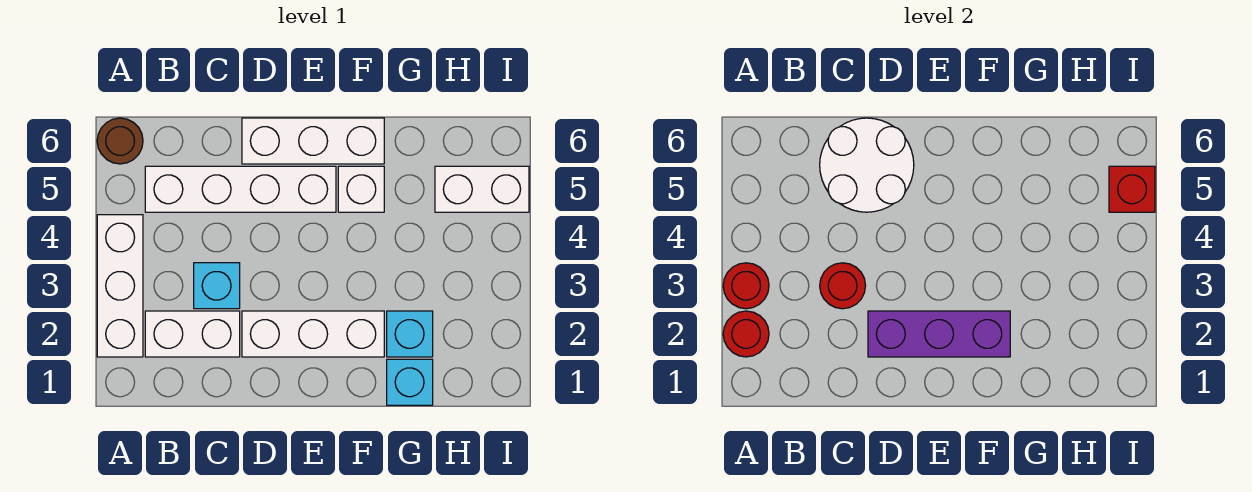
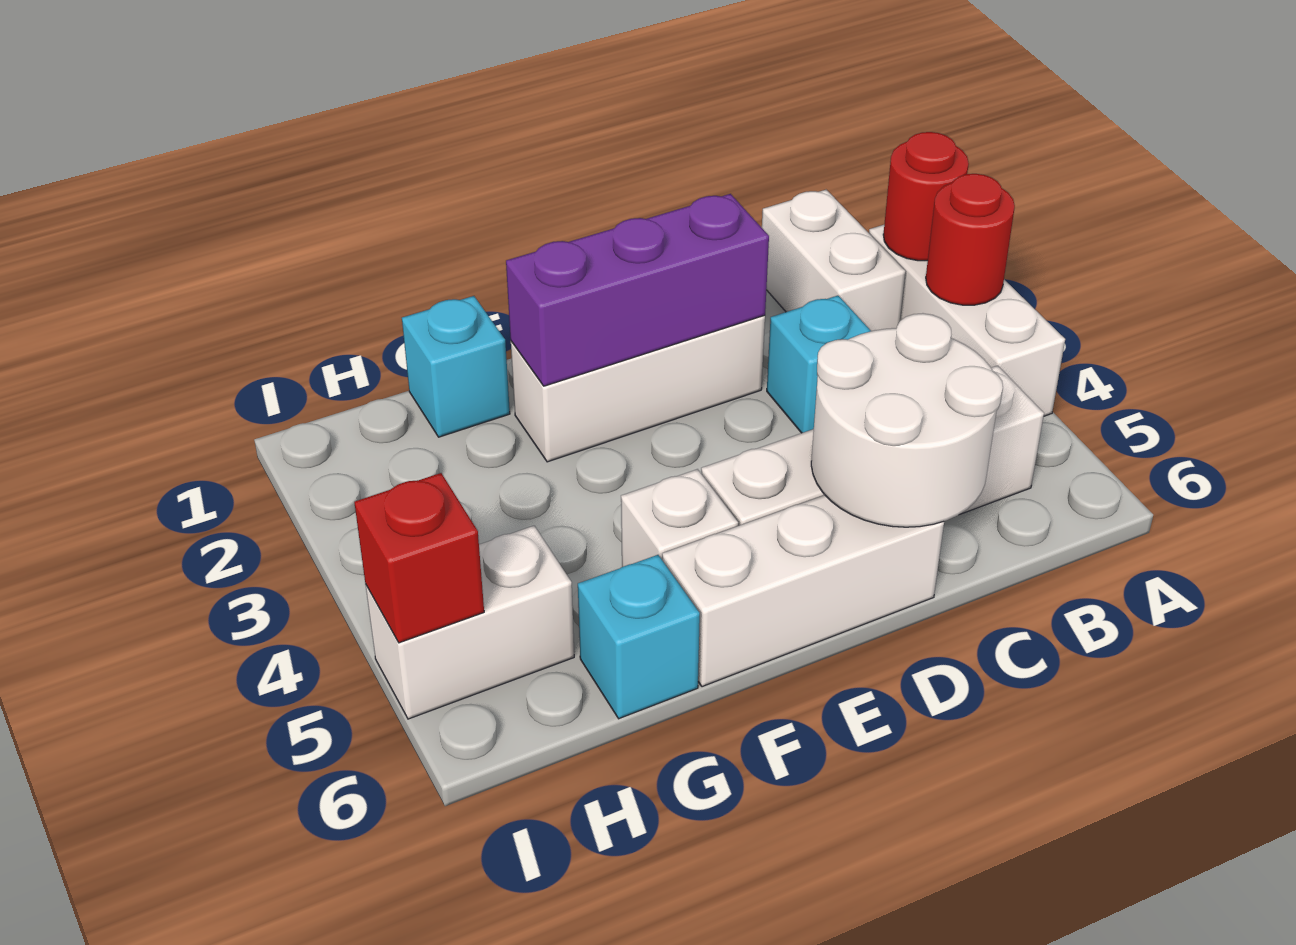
brown 1x1 round brick [97,118,143,164] -> none
white 1x2 brick [145,311,240,357] -> white 1x2 brick turned to [762,190,906,331]
red 1x1 round brick [820,263,866,309] -> none
cyan 1x1 brick [387,311,433,357] -> cyan 1x1 brick moved to [578,555,700,719]

